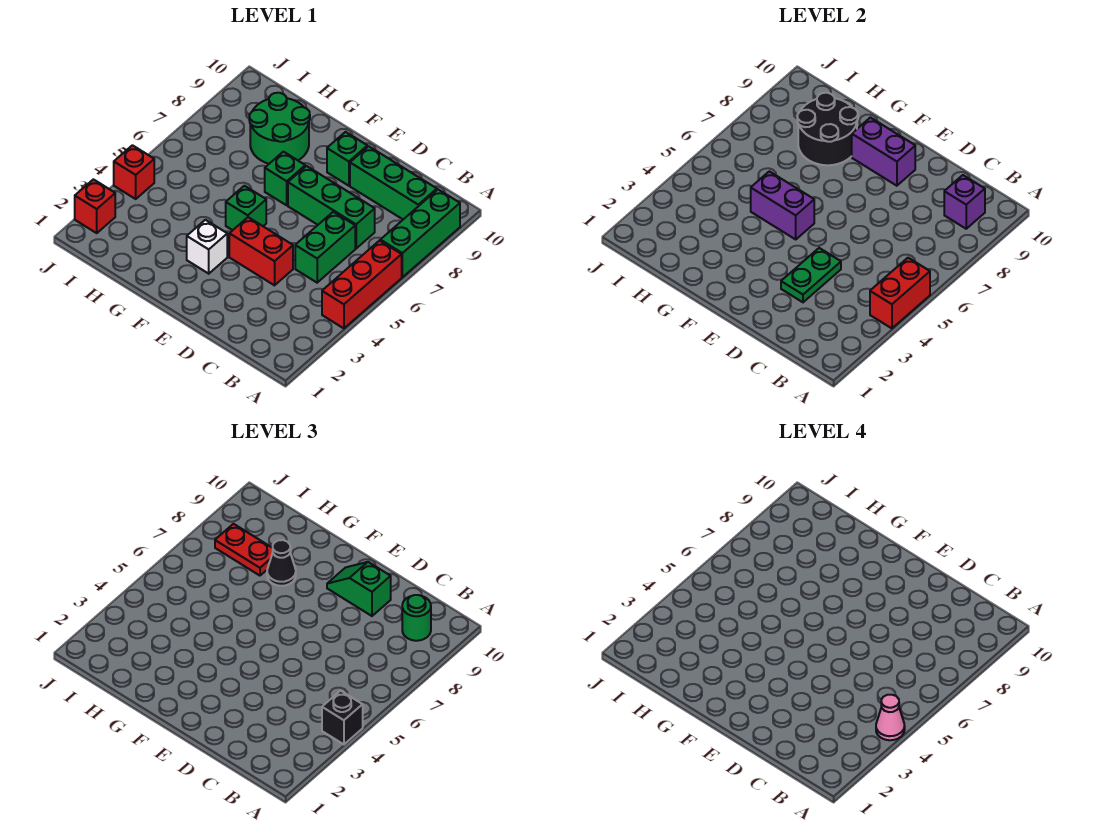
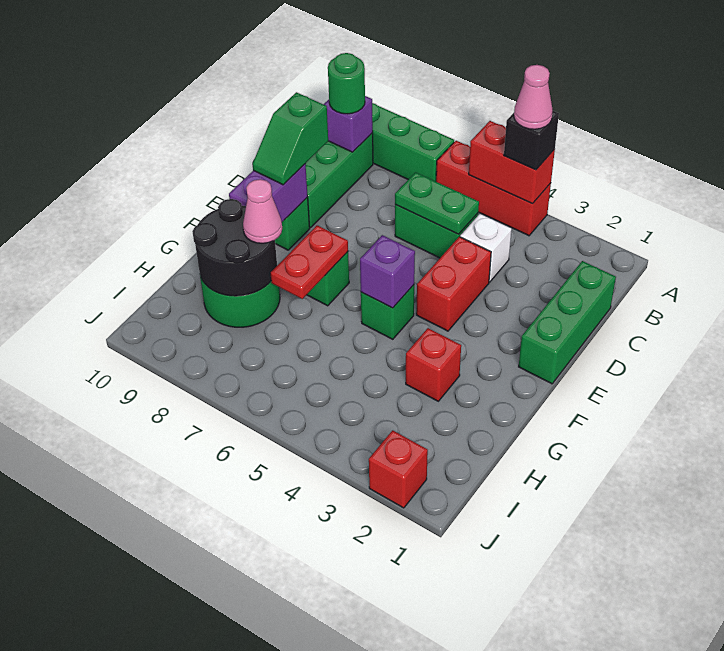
green 1x3 brick [288,166,375,248] -> green 1x3 brick moved to [519,261,616,384]
green 1x2 plate [781,248,841,302] -> green 1x2 plate moved to [395,172,479,234]
white 1x1 brick [187,220,227,274] -> white 1x1 brick moved to [460,213,512,282]
purple 1x2 brick [751,171,814,239] -> purple 1x1 brick [360,235,415,308]
black 1x1 cone [267,540,296,586] -> pink 1x1 cone [243,179,282,243]
red 1x2 plate [215,524,273,576] -> red 1x2 plate moved to [271,226,348,299]
red 1x1 brick [114,145,154,199] -> red 1x1 brick moved to [406,328,461,401]

